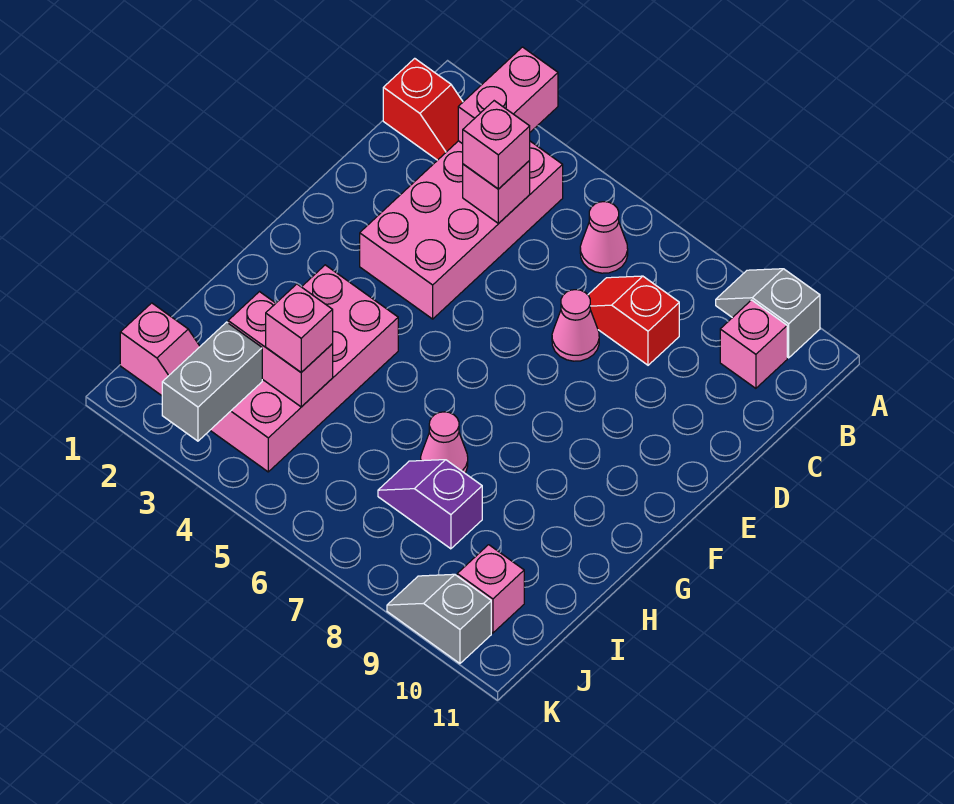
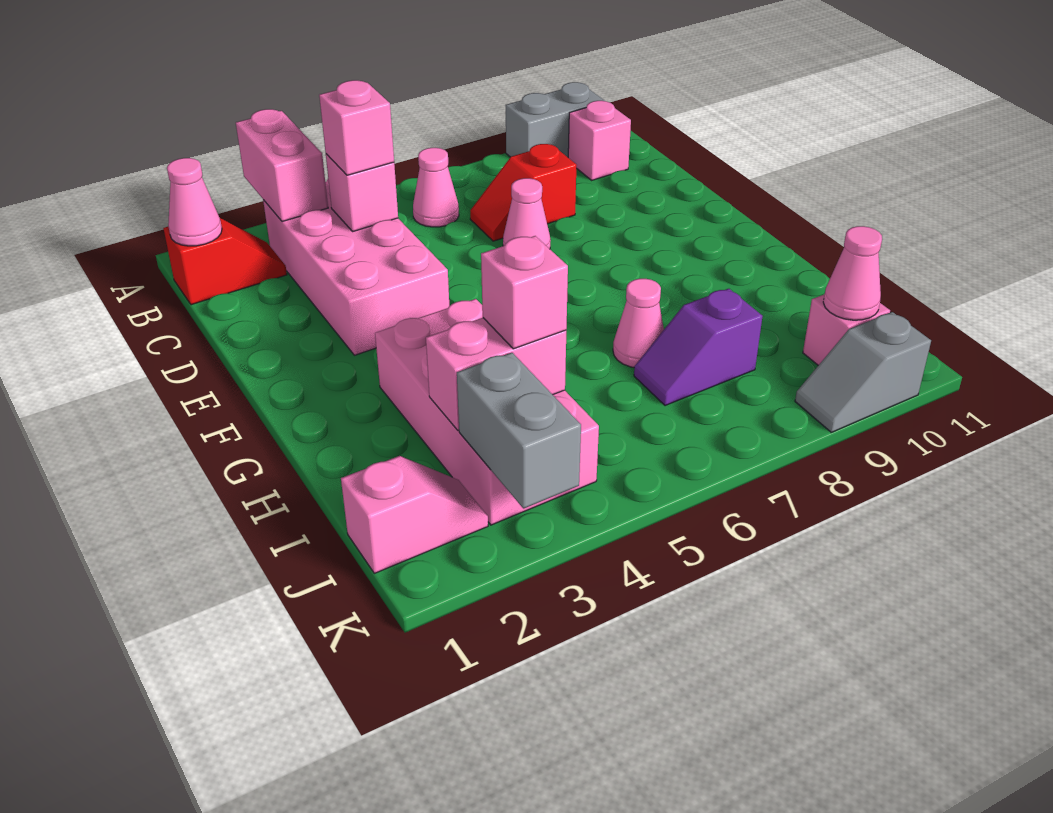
grey 1x2 slope [716,269,820,358] -> grey 1x2 brick [506,82,605,157]
none -> pink 1x1 cone [167,158,222,246]
none -> pink 1x1 cone [823,226,882,320]

